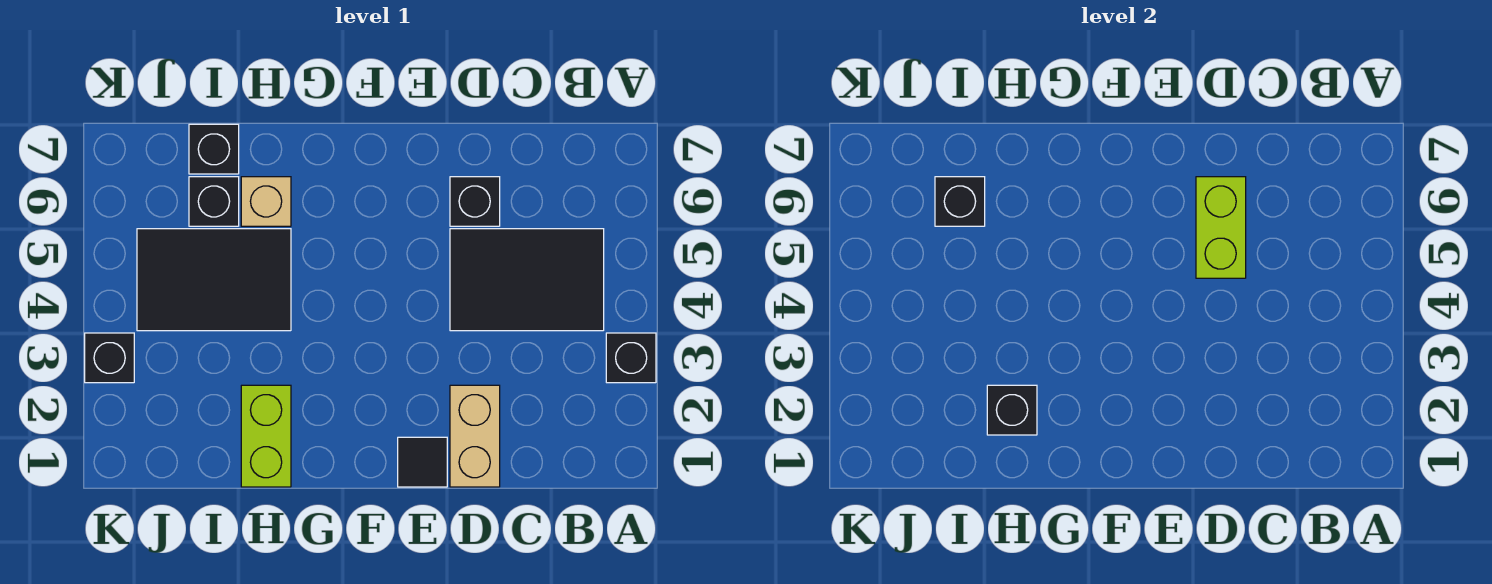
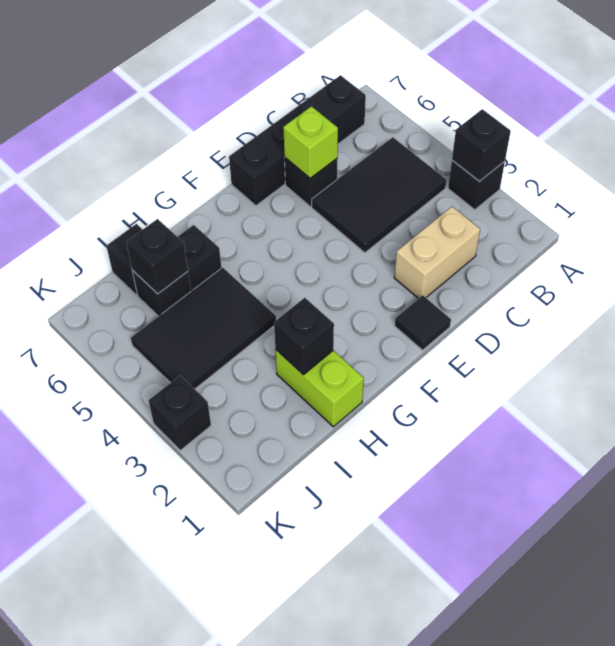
none -> black 1x1 brick [452,109,511,182]
none -> black 1x4 brick [229,75,366,206]
tan 1x2 brick [450,385,500,487] -> tan 1x2 brick turned to [394,207,480,299]
lime 1x2 brick [1196,177,1246,278] -> lime 1x1 brick [283,106,338,178]
tan 1x1 brick [241,177,291,226] -> black 1x1 brick [178,225,221,291]

